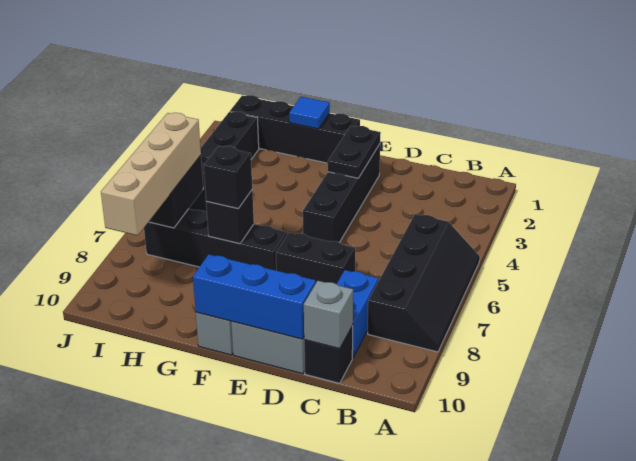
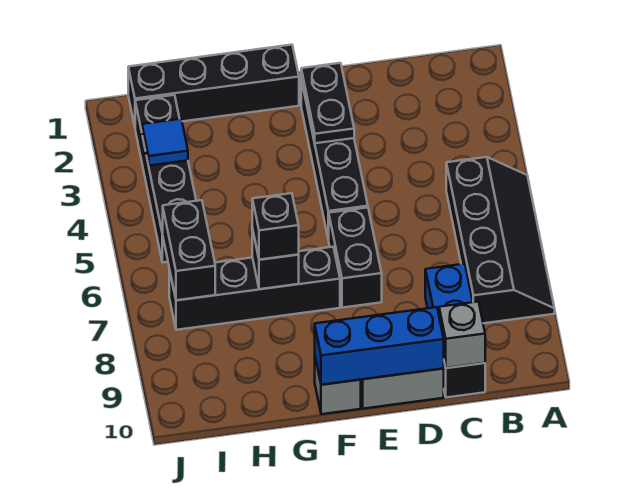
black 1x2 brick [276,232,356,284] -> black 1x2 brick turned to [329,208,382,308]
blue 1x1 tile [289,97,330,129] -> blue 1x1 tile moved to [142,119,188,166]
tan 1x4 brick [101,113,201,236] -> none

